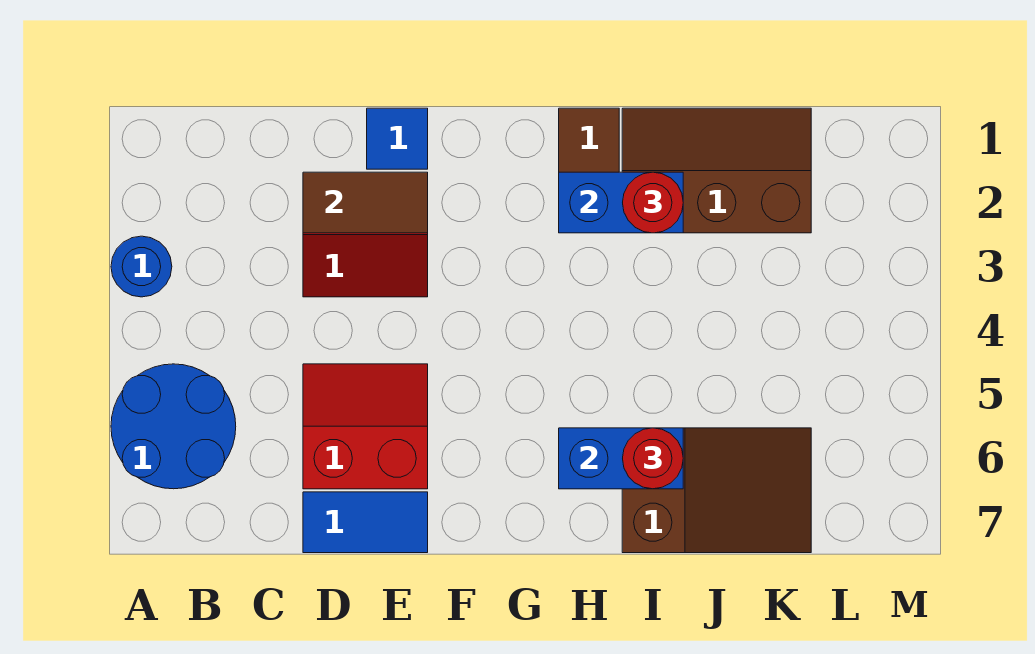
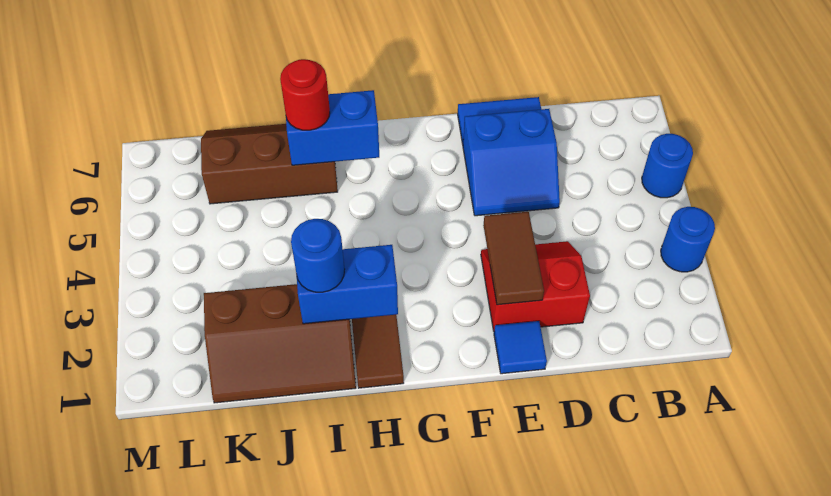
blue 2x2 round brick [111,364,236,489] -> blue 1x1 round brick [642,134,693,198]
brown 1x2 tile [303,172,428,233] -> brown 1x2 tile turned to [483,212,544,305]
red 2x2 slope [303,364,428,489] -> blue 2x2 slope [463,109,560,216]
red 1x1 round brick [623,172,683,233] -> blue 1x1 round brick [291,219,345,292]
brown 2x3 slope [622,428,811,553] -> brown 2x3 slope turned to [201,124,338,204]

